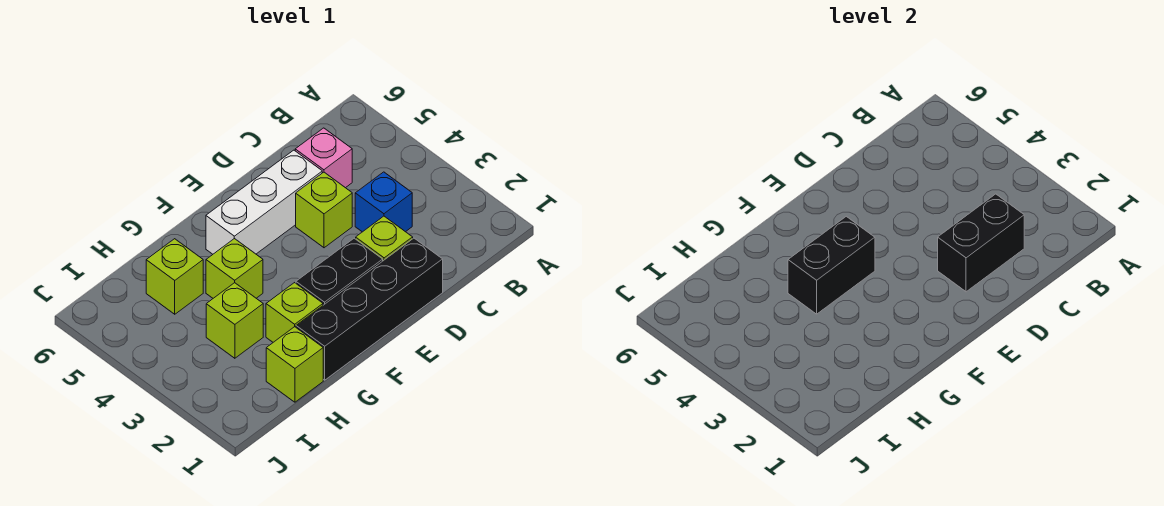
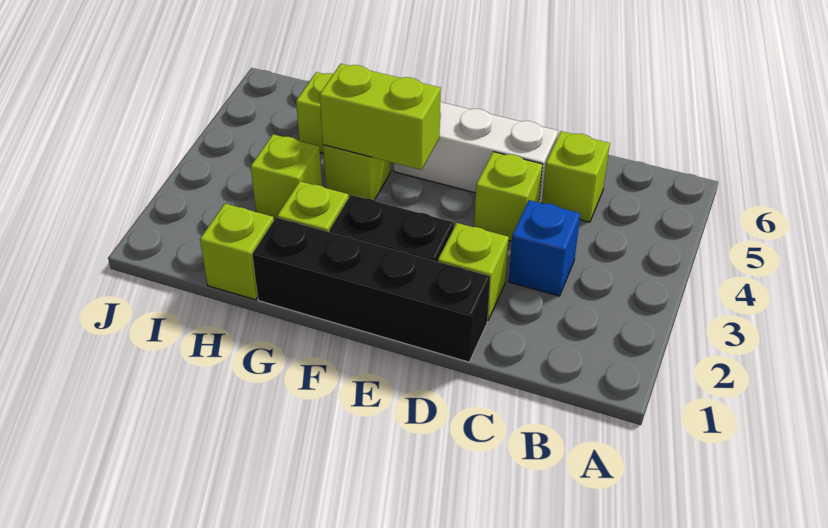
black 1x2 brick [938,194,1024,292] -> none
pink 1x1 brick [295,128,352,188] -> lime 1x1 brick [542,131,610,222]
black 1x2 brick [788,216,875,314] -> lime 1x2 brick [320,64,441,170]

